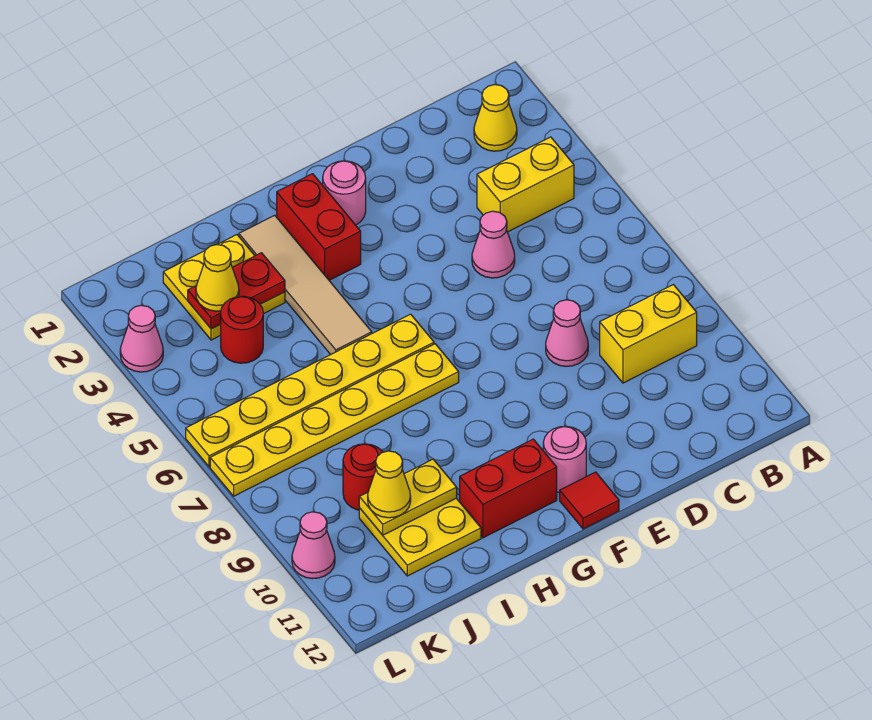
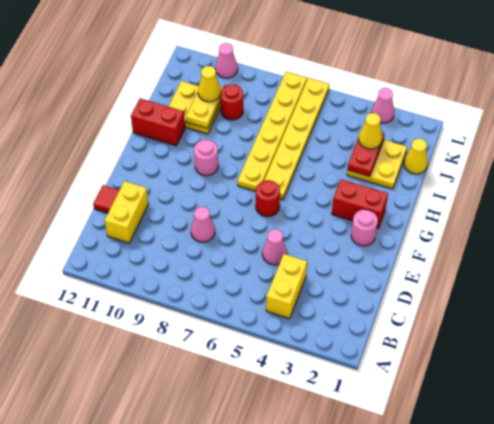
yellow 1x1 cone [474,85,517,151] -> yellow 1x1 cone moved to [404,139,428,174]
yellow 1x2 brick [600,285,697,383] -> yellow 1x2 brick moved to [105,181,148,243]
pink 1x1 round brick [543,426,586,493] -> pink 1x1 round brick moved to [194,140,218,176]
red 1x1 tile [560,472,619,529] -> red 1x1 tile moved to [93,185,119,213]
red 1x2 brick [460,439,557,538] -> red 1x2 brick turned to [131,98,185,146]
tan 1x4 tile [239,215,372,355] -> none
red 1x1 round brick [220,296,263,363] -> red 1x1 round brick moved to [256,180,280,217]

